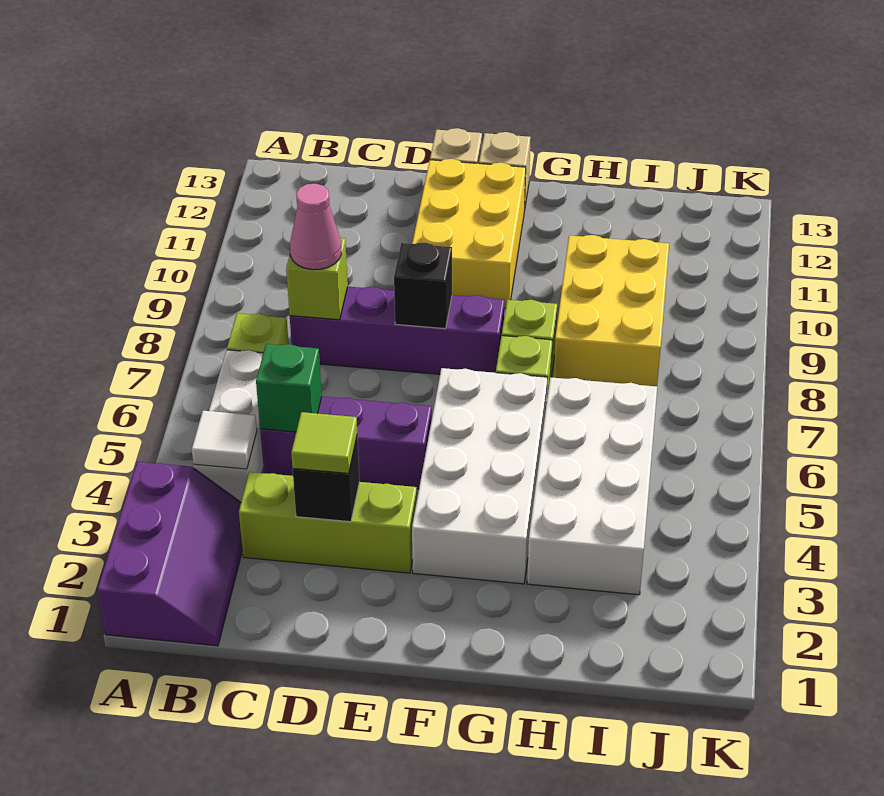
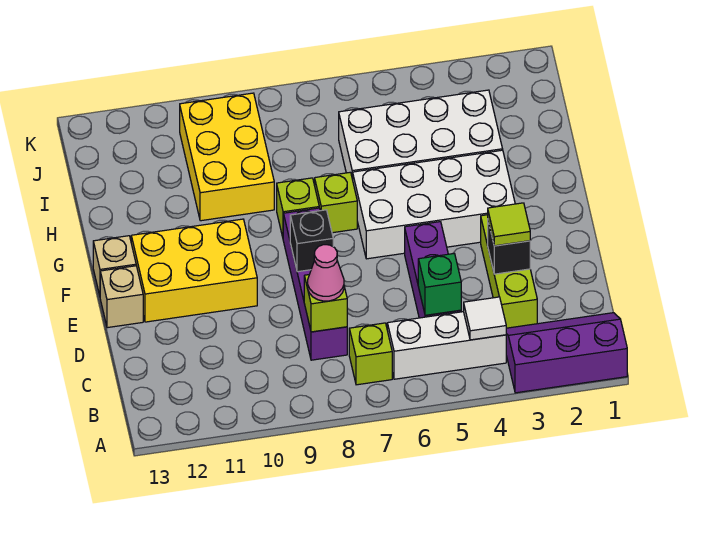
yellow 2x3 brick [554,235,669,386] -> yellow 2x3 brick turned to [180,93,274,221]

